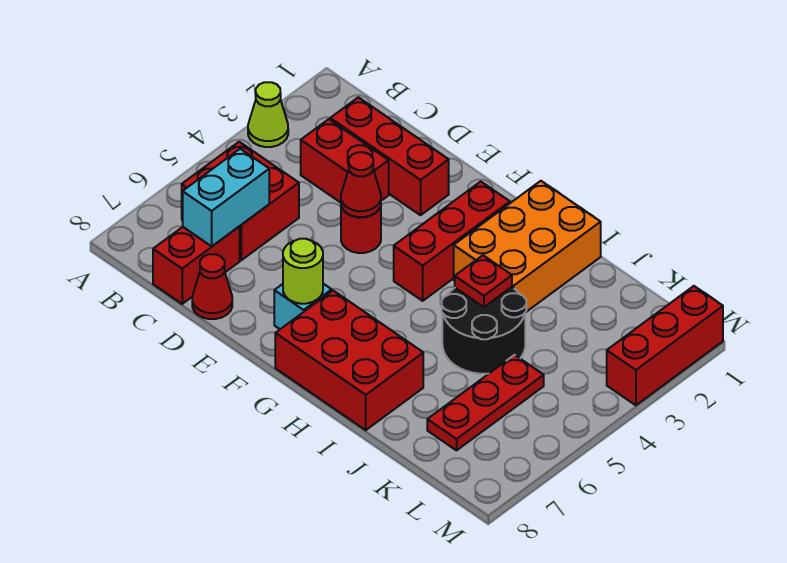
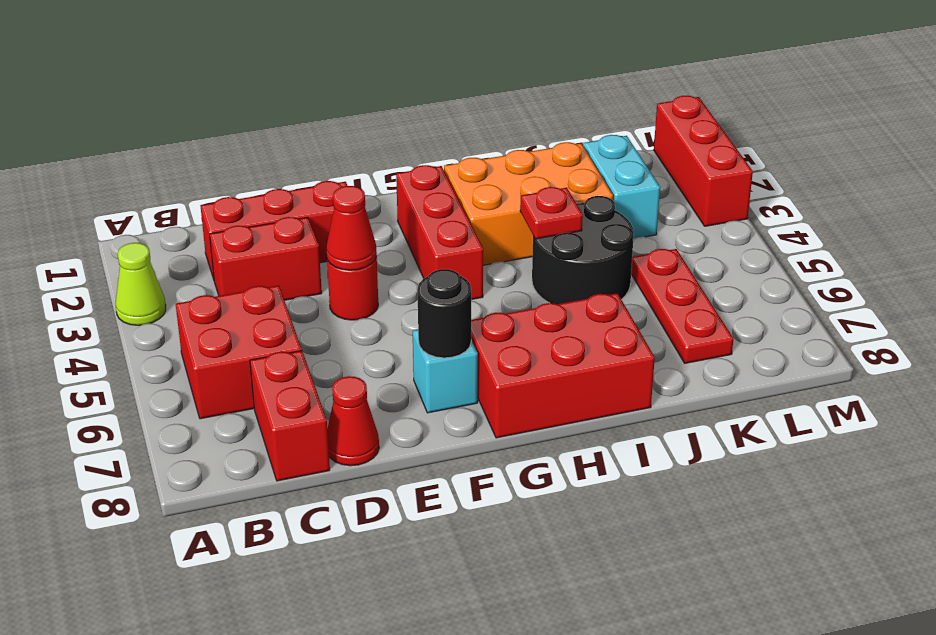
cyan 1x2 brick [183,149,269,246] -> cyan 1x2 brick moved to [583,135,660,239]
lime 1x1 round brick [283,239,323,304] -> black 1x1 round brick [417,269,471,358]
orange 2x3 brick [454,181,601,313] -> orange 2x3 brick turned to [444,142,613,265]

